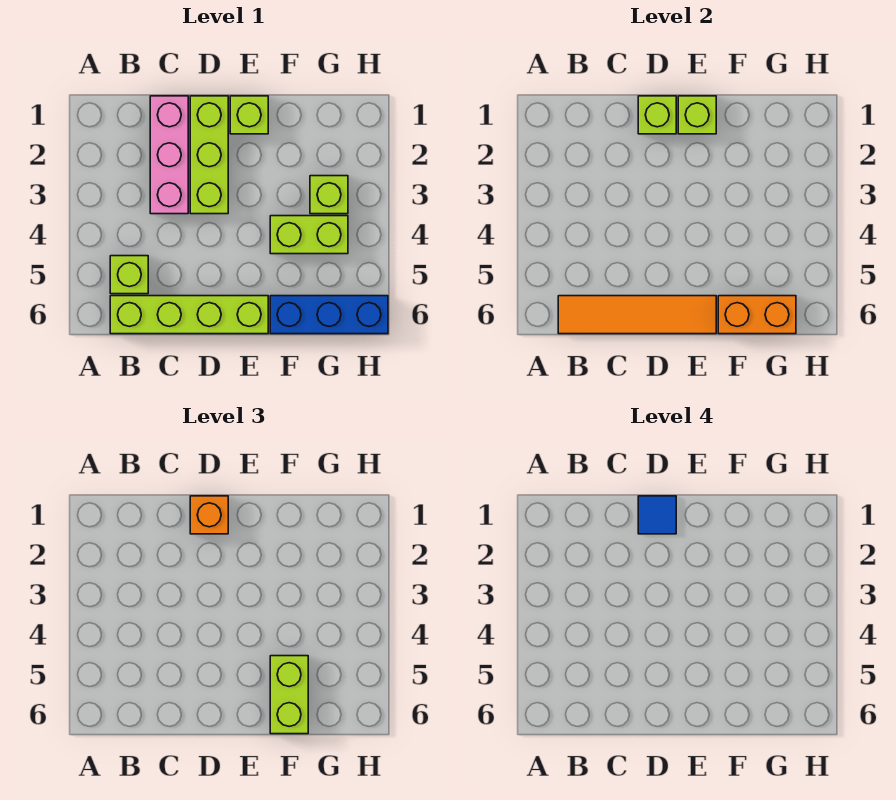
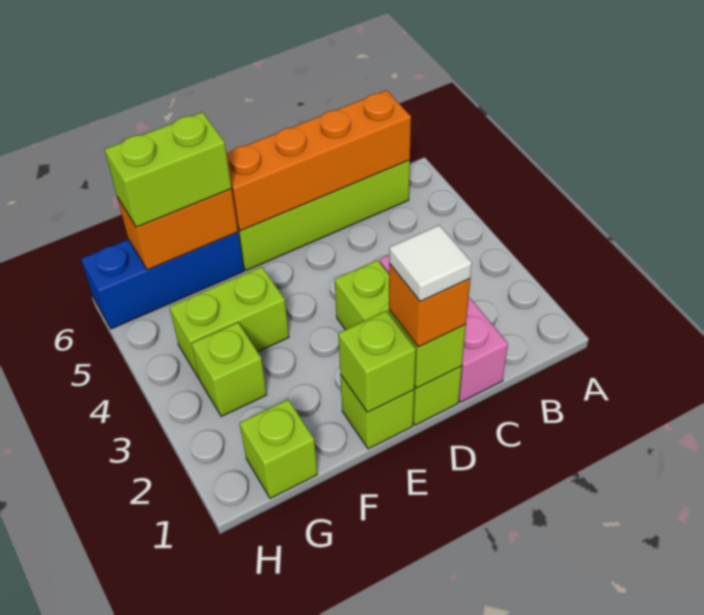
lime 1x1 brick [110,256,148,294] -> lime 1x1 brick moved to [240,400,317,499]
orange 1x4 tile [558,296,716,334] -> orange 1x4 brick [226,90,411,231]
blue 1x1 tile [638,496,676,534] -> white 1x1 tile [389,225,472,301]
lime 1x2 brick [270,656,308,734] -> lime 1x2 brick turned to [105,112,232,227]

